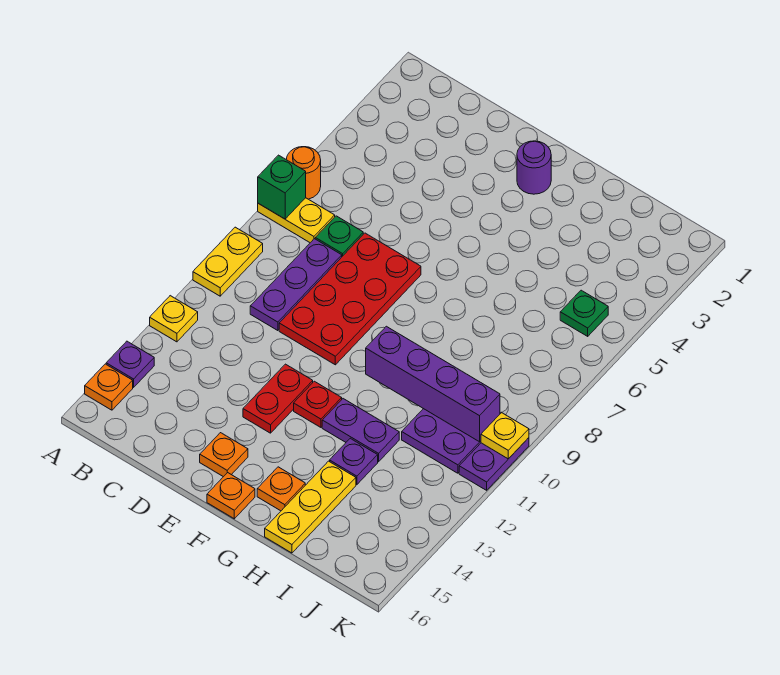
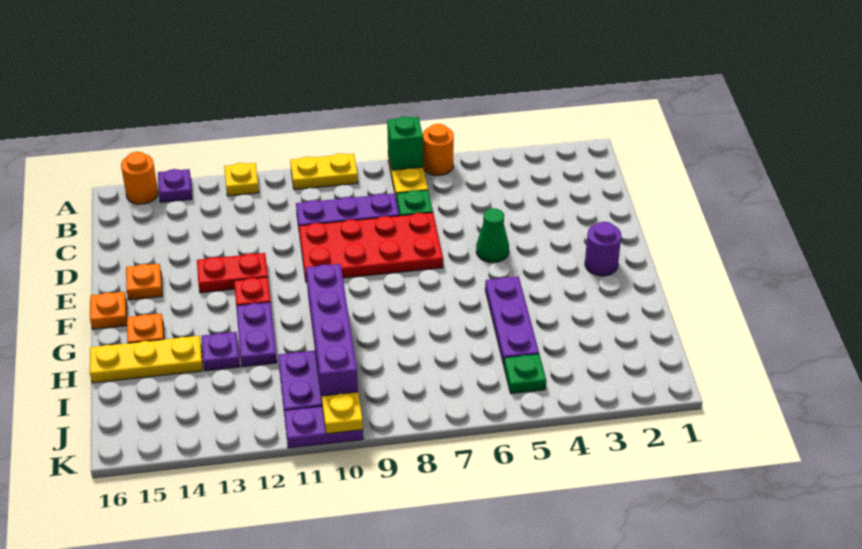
orange 1x1 plate [85,364,133,410] -> orange 1x1 round brick [121,152,158,204]
none -> green 1x1 cone [476,208,509,262]
none -> purple 1x3 plate [485,276,539,365]

